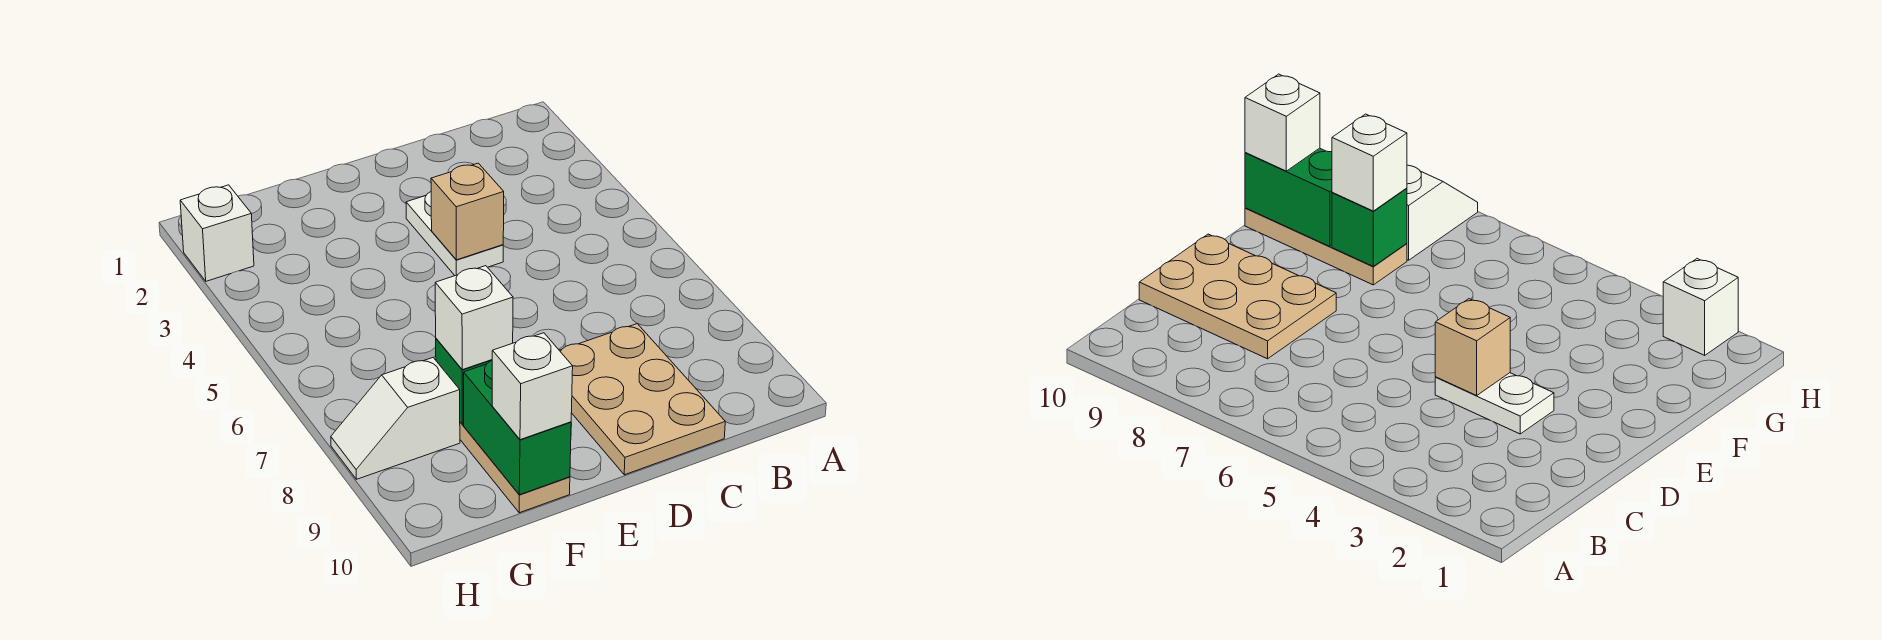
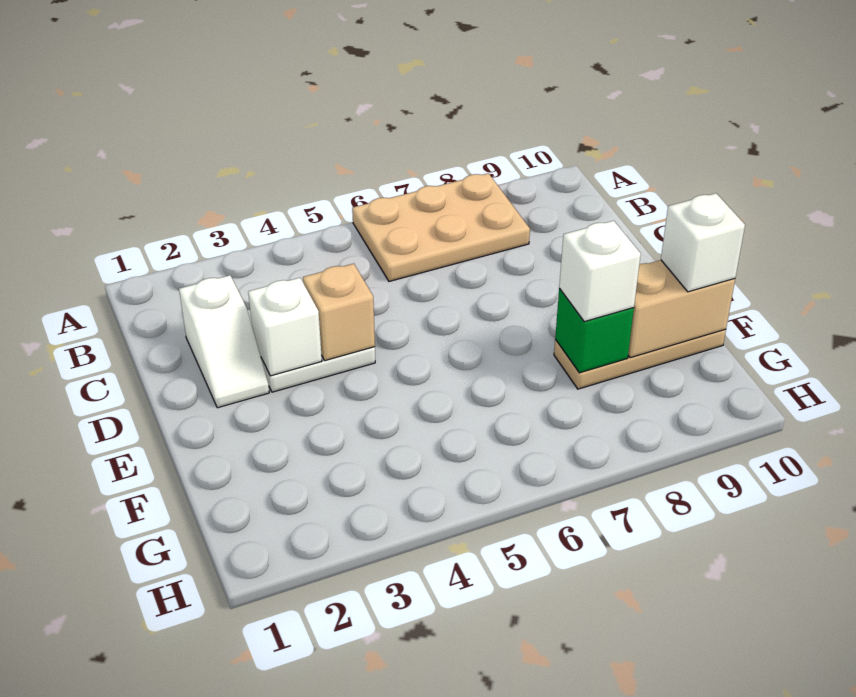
tan 2x3 plate [559,324,725,475] -> tan 2x3 plate moved to [352,173,530,281]
green 1x2 brick [464,360,571,495] -> tan 1x2 brick [628,260,735,358]
white 1x2 slope [331,358,460,479] -> white 1x2 slope moved to [179,275,269,408]
white 1x1 brick [180,185,254,281] -> white 1x1 brick moved to [248,278,322,376]

